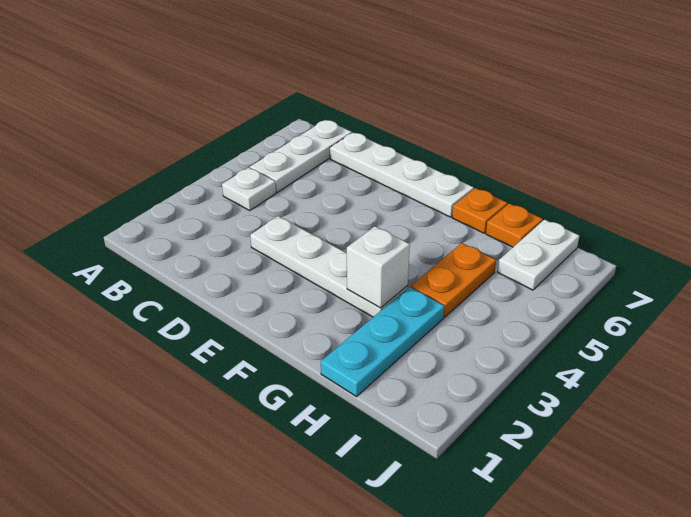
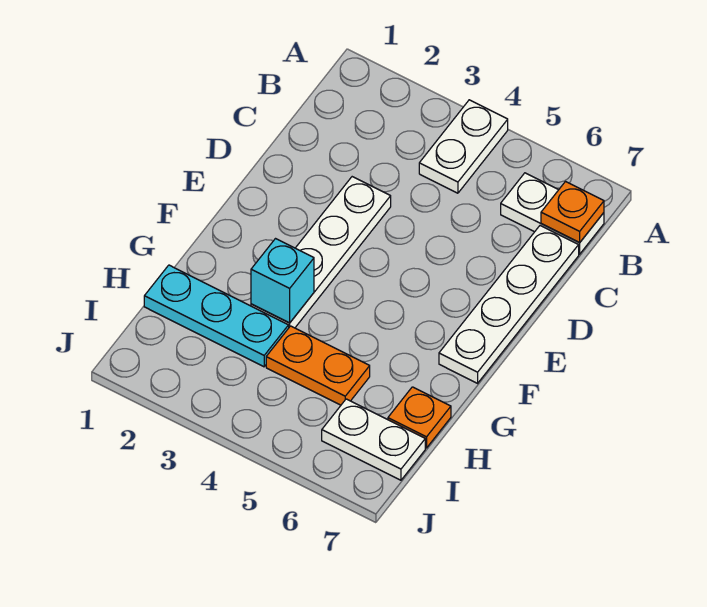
white 1x1 plate [222,167,276,210] -> white 1x2 plate [419,100,508,193]
white 1x3 plate [250,120,352,192] -> white 1x2 plate [501,173,604,254]
white 1x1 brick [347,226,410,308] -> cyan 1x1 brick [251,239,314,323]
orange 1x1 plate [452,188,507,233] -> orange 1x1 plate moved to [541,182,604,243]

